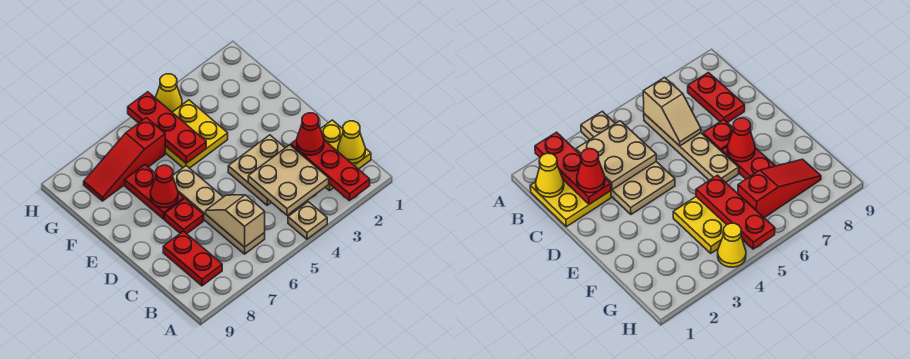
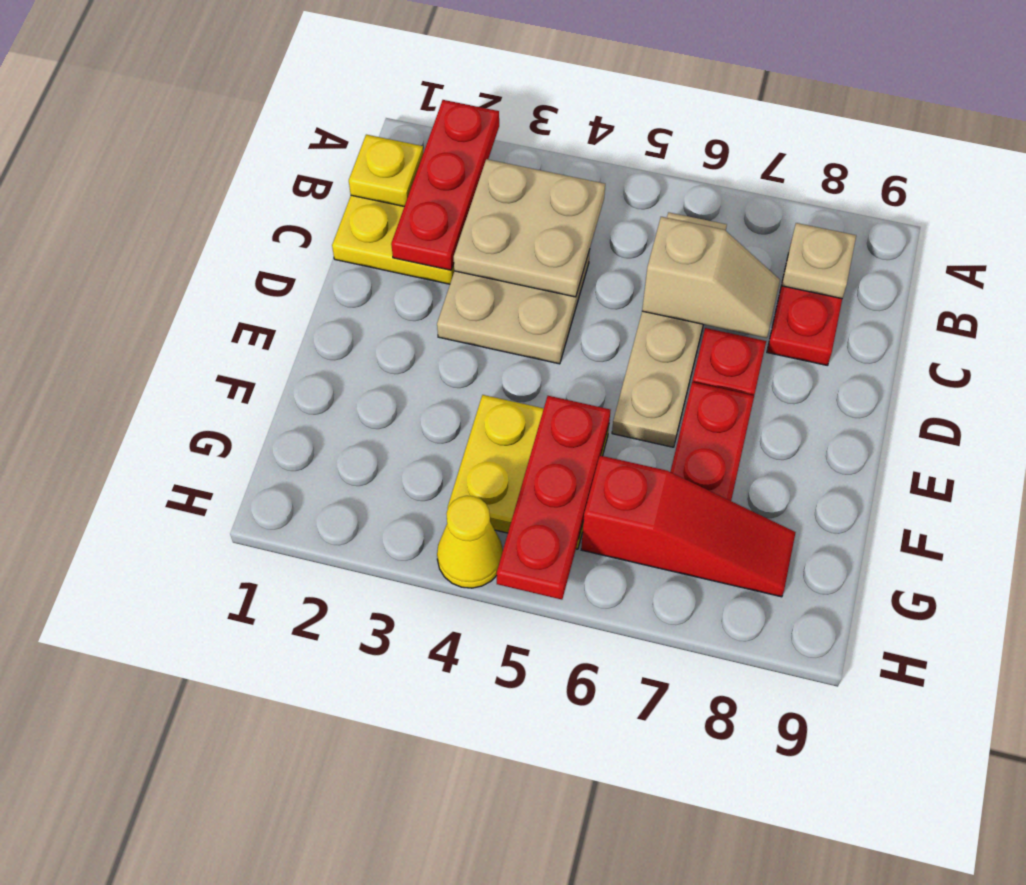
tan 1x1 plate [288,202,327,239] -> tan 1x1 plate moved to [782,223,856,299]
yellow 1x1 cone [338,121,365,163] -> yellow 1x1 plate [349,135,423,206]
tan 1x2 slope [206,195,265,247] -> tan 1x2 slope turned to [642,217,780,338]
red 1x1 cone [297,113,324,155] -> none
red 1x1 cone [151,165,178,208] -> none

